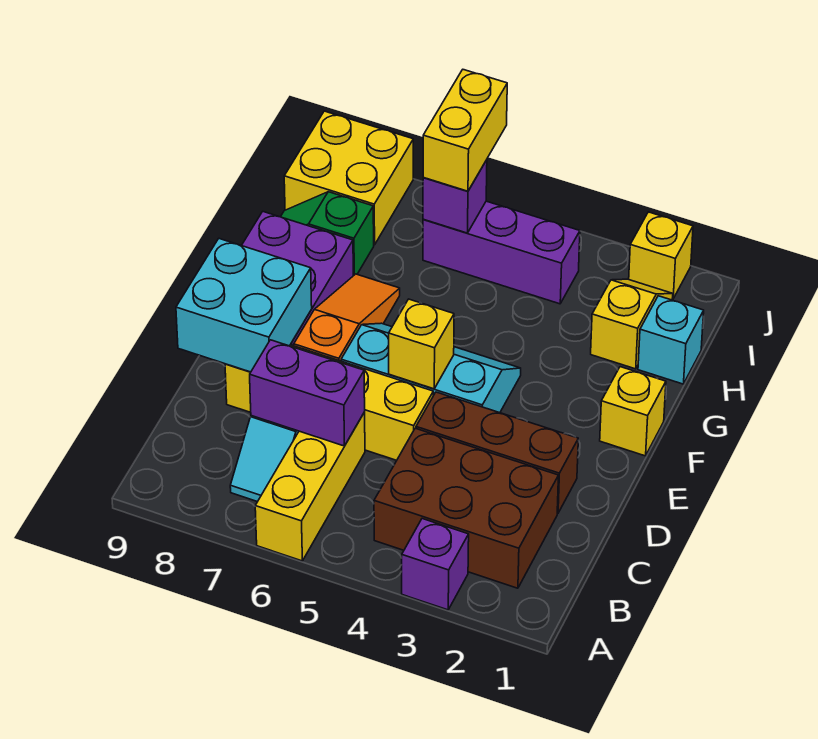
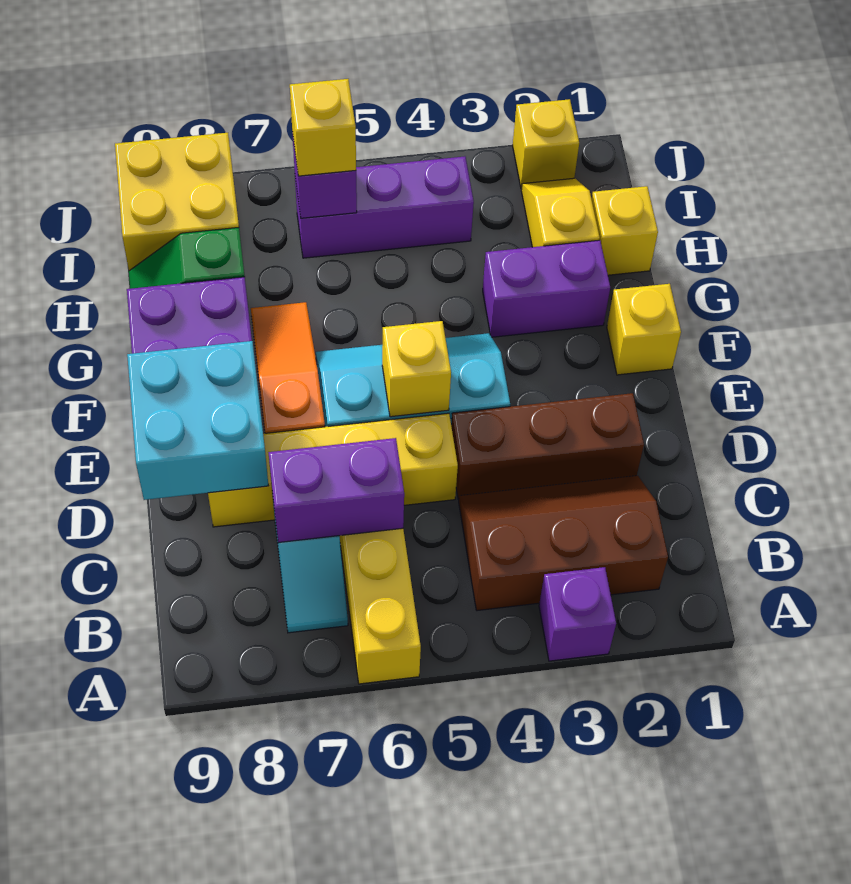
brown 2x3 brick [374,428,558,588] -> brown 2x3 slope [459,476,668,611]
none -> purple 1x2 brick [483,240,610,337]
cyan 1x1 brick [638,296,704,384] -> yellow 1x1 brick [592,186,658,275]
yellow 1x2 brick [423,70,507,191] -> yellow 1x1 brick [290,79,356,176]

